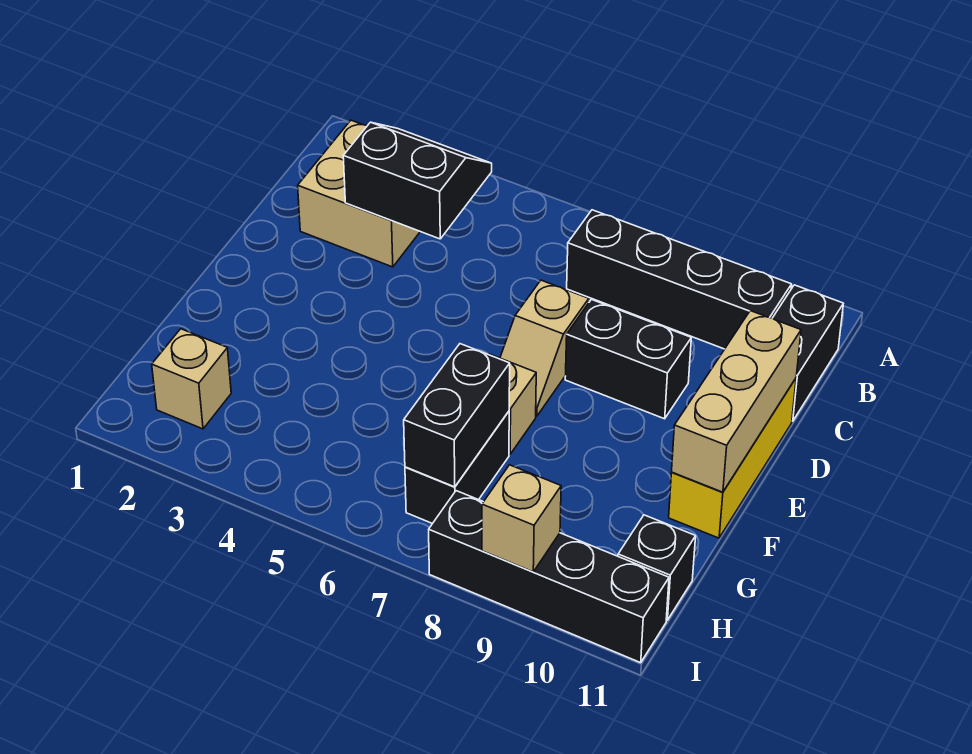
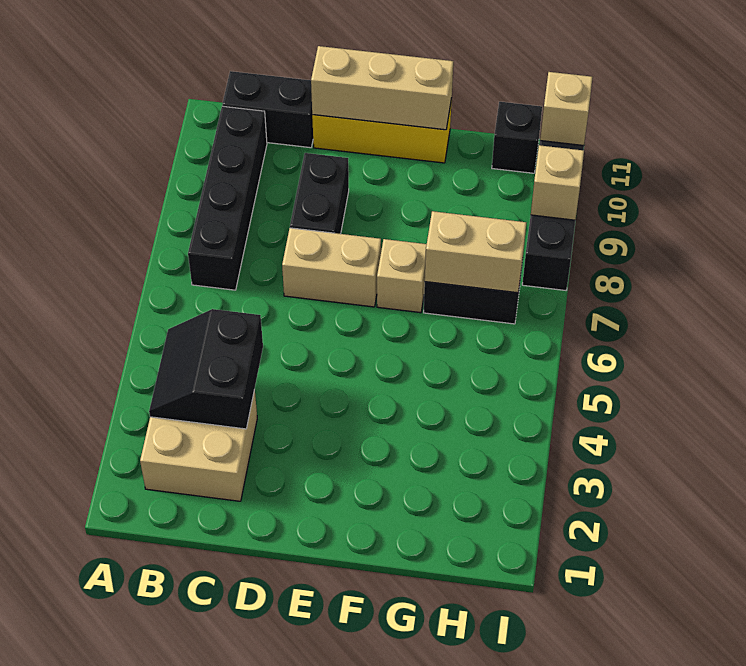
tan 1x2 slope [500,280,589,416] -> tan 1x2 brick [282,228,381,307]
black 1x2 brick [404,344,510,487] -> tan 1x2 brick [425,211,526,293]
tan 1x1 brick [152,329,231,429] -> tan 1x1 brick moved to [540,72,593,146]

